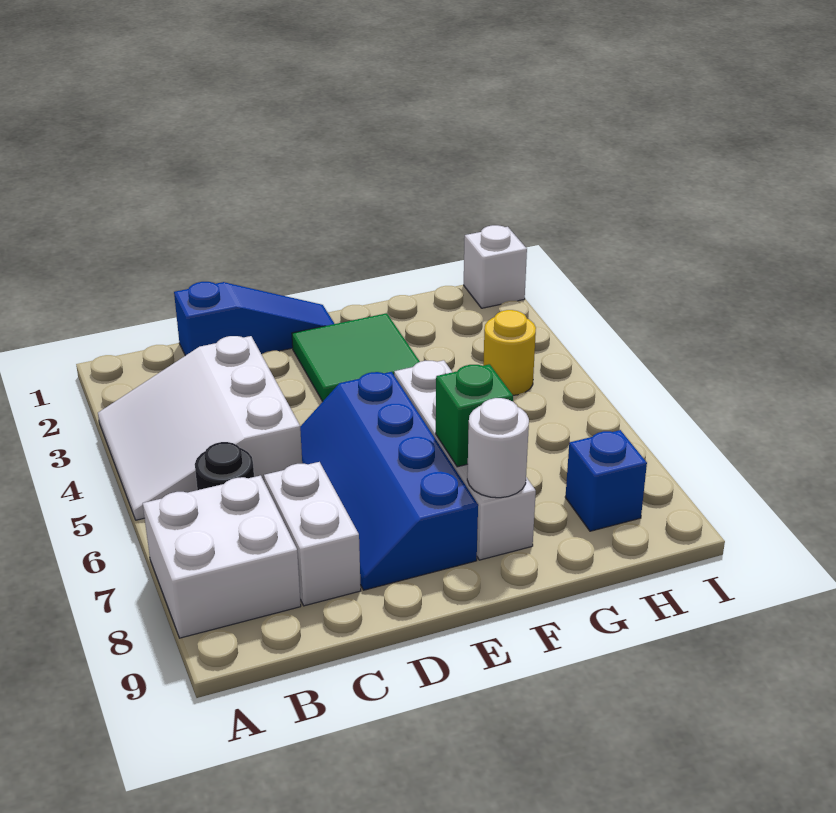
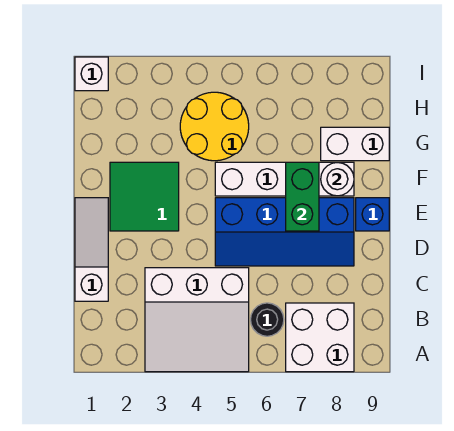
blue 1x3 slope [174,282,334,356] -> white 1x3 slope [75,198,108,301]
white 1x2 brick [264,462,361,606] -> white 1x2 brick moved to [321,127,389,161]
green 1x1 brick [436,364,513,467] -> green 1x2 brick [286,162,319,231]
yellow 1x1 round brick [483,310,536,395] -> yellow 2x2 round brick [180,92,249,161]
blue 1x1 brick [565,430,647,531] -> blue 1x1 brick moved to [356,198,389,231]

